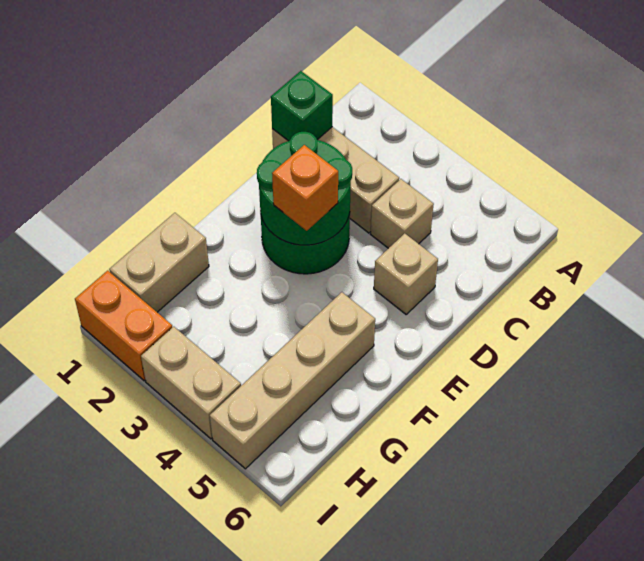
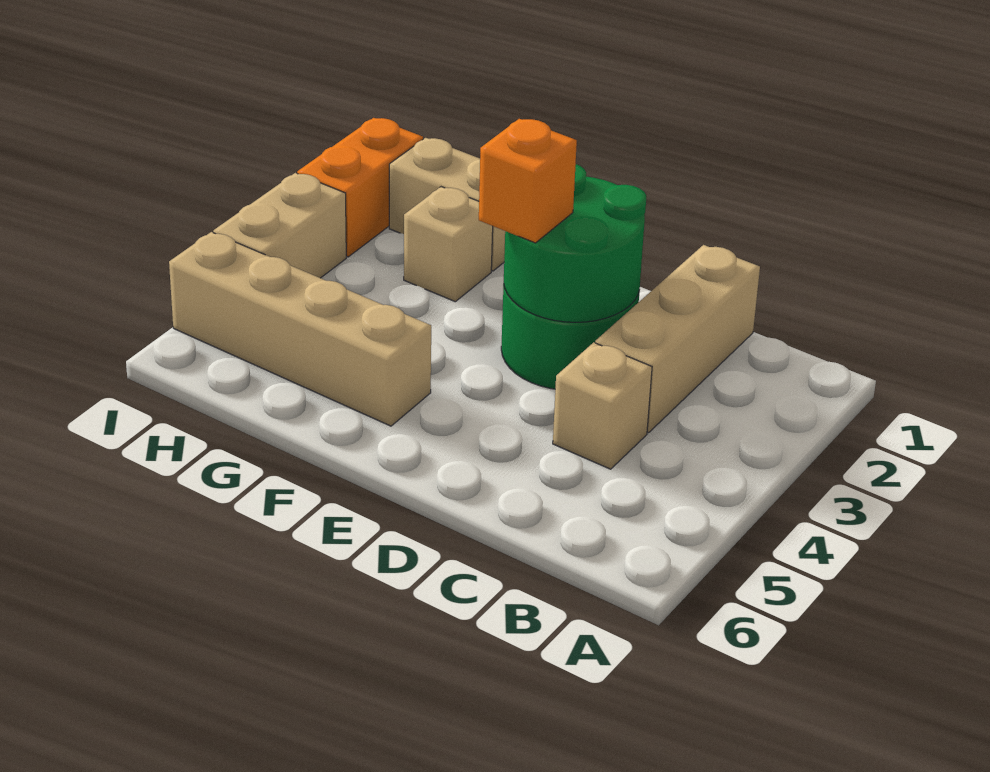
green 1x1 brick [271,71,333,141] -> none
tan 1x1 brick [374,233,438,314] -> tan 1x1 brick moved to [404,187,493,302]

